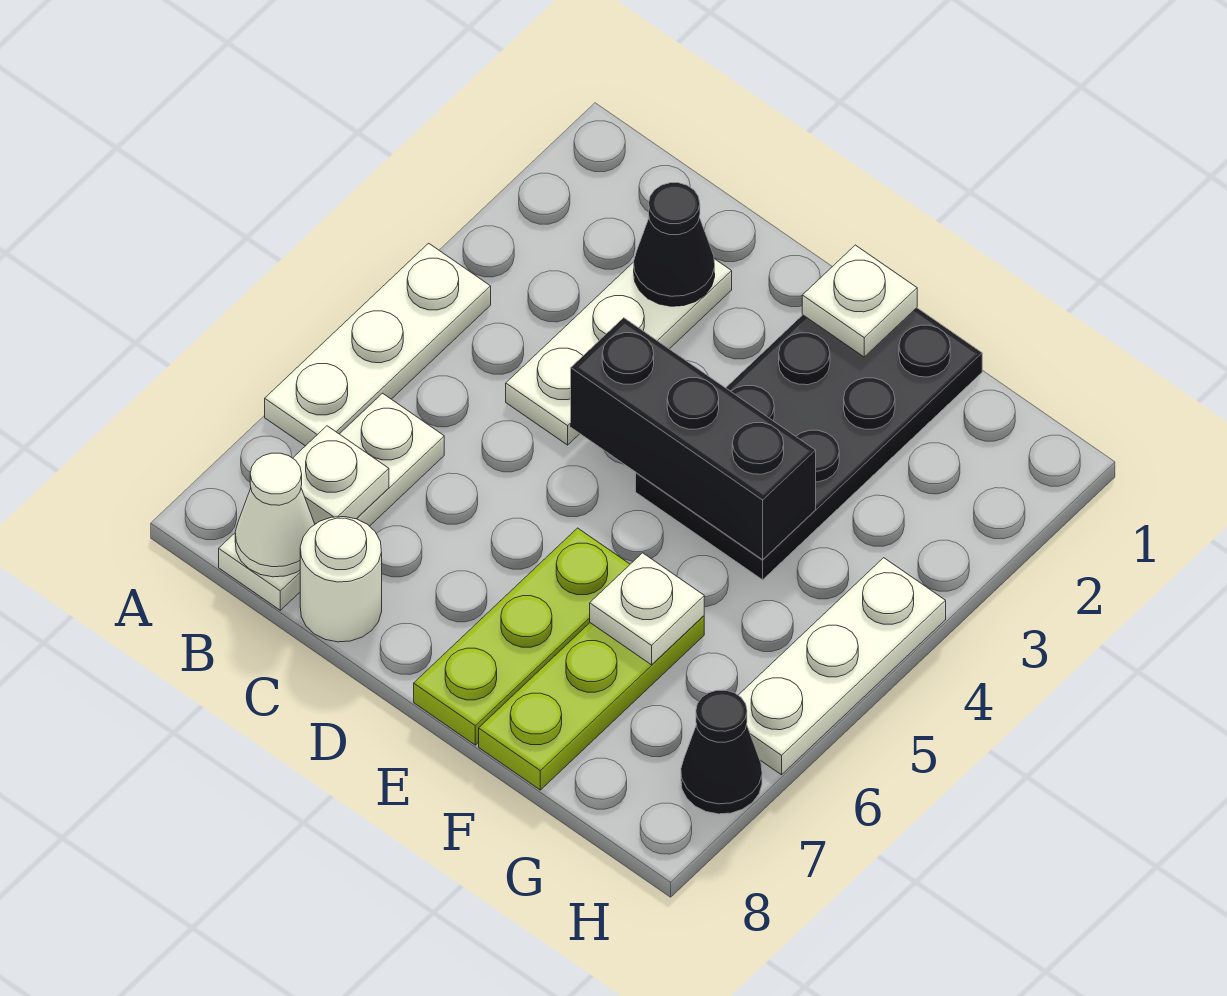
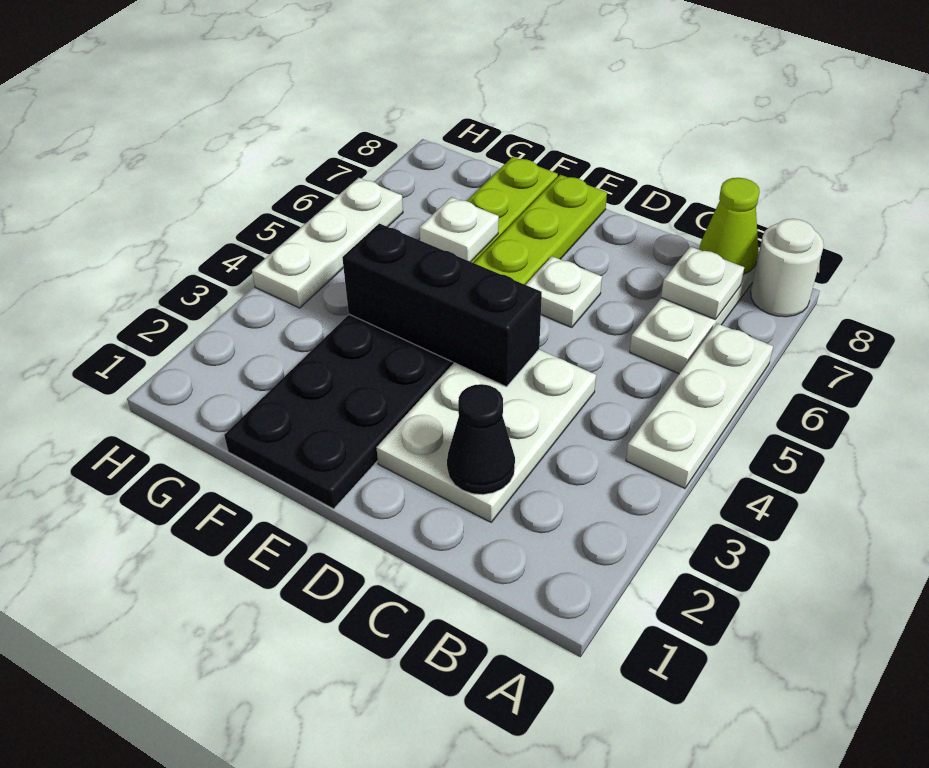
white 1x1 cone [235,453,315,577] -> lime 1x1 cone [699,178,760,274]
white 1x3 plate [506,259,732,445] -> white 2x3 plate [376,350,596,522]
white 1x1 round brick [300,517,382,642] -> white 1x1 round brick moved to [751,219,824,317]
white 1x1 plate [802,245,917,357] -> white 1x1 plate moved to [526,256,602,328]
black 1x1 cone [681,690,762,814] -> none

